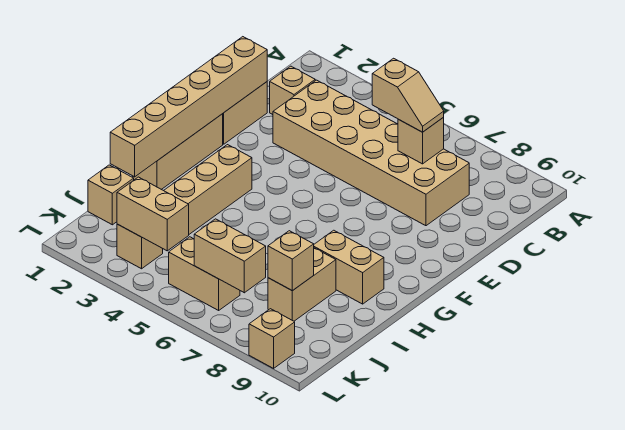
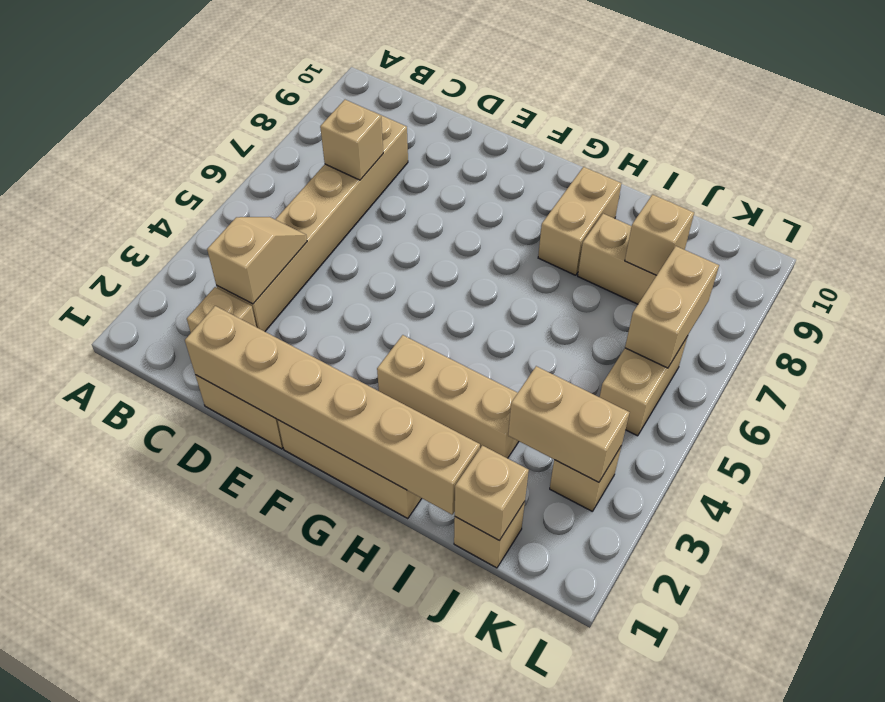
tan 2x6 brick [273,80,469,226] -> tan 1x6 brick [216,115,408,332]
tan 1x2 slope [372,58,444,132] -> tan 1x2 slope moved to [207,217,307,304]
tan 1x2 brick [117,177,189,251] -> tan 1x2 brick turned to [508,366,630,482]
tan 1x1 brick [249,309,295,368] -> tan 1x1 brick moved to [455,446,529,541]

